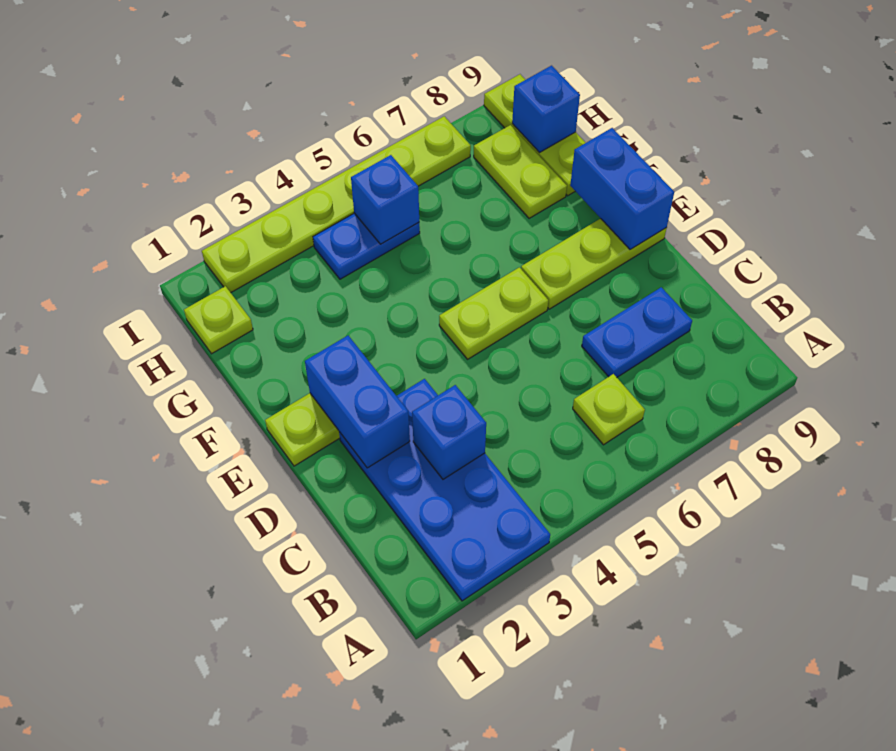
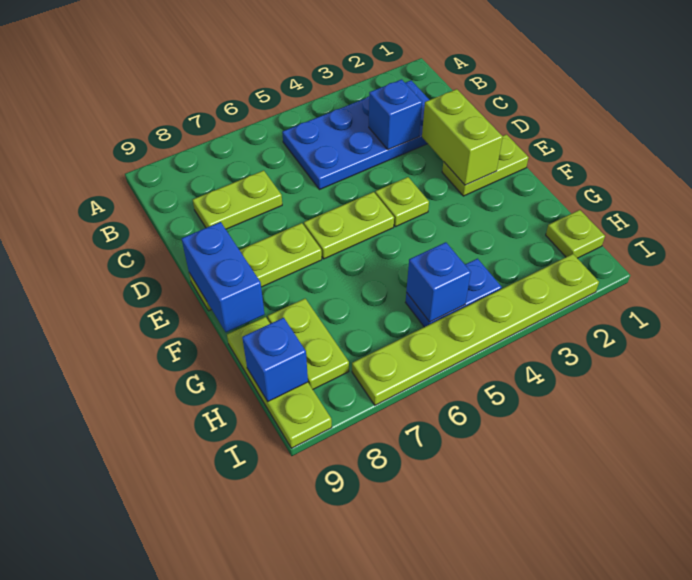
blue 2x4 plate [339,379,550,601] -> blue 2x4 plate turned to [282,80,429,190]
lime 1x1 plate [573,374,645,445] -> lime 1x1 plate moved to [375,177,429,227]
blue 1x2 plate [582,287,692,377] -> lime 1x2 plate [193,170,282,229]
blue 1x2 brick [305,336,410,468] -> lime 1x2 brick [422,89,503,185]

